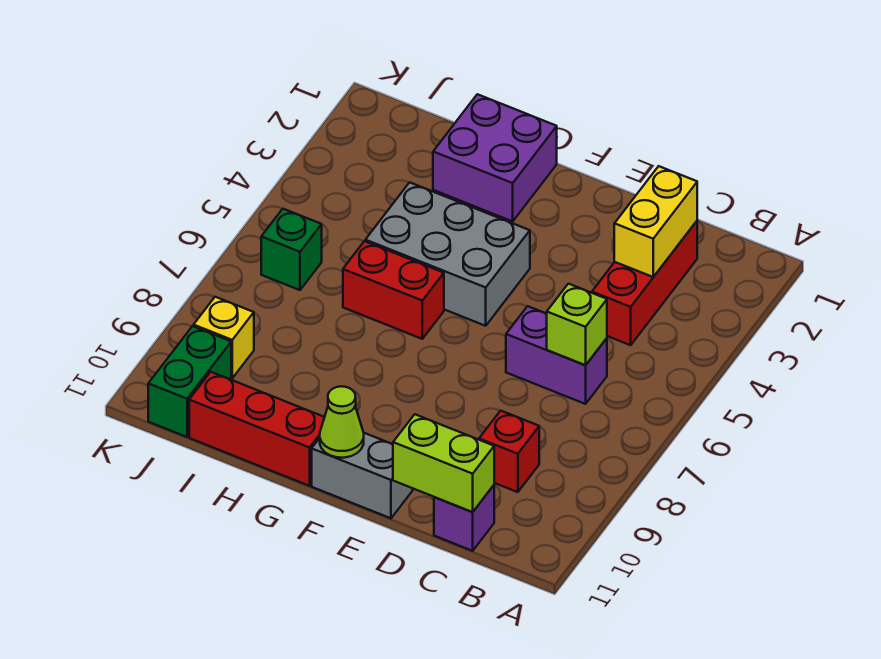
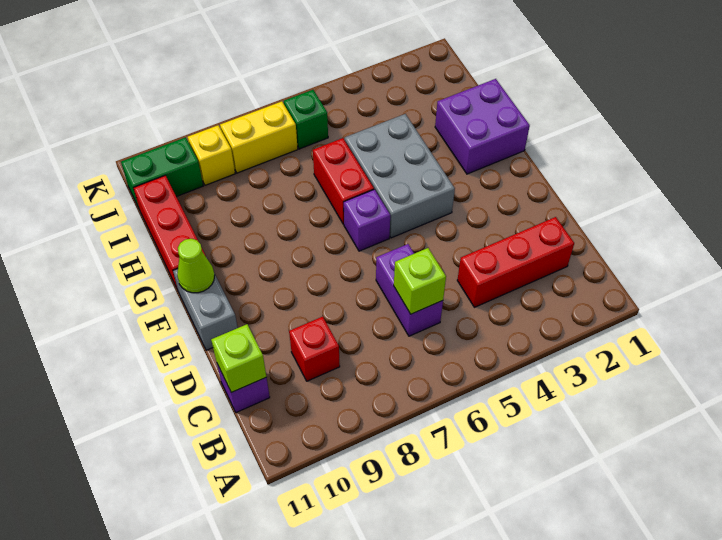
yellow 1x2 brick [614,166,697,277] -> yellow 1x2 brick moved to [220,101,298,173]
lime 1x2 brick [393,414,494,512] -> lime 1x1 brick [211,324,266,393]
none -> purple 1x1 brick [344,189,390,251]

